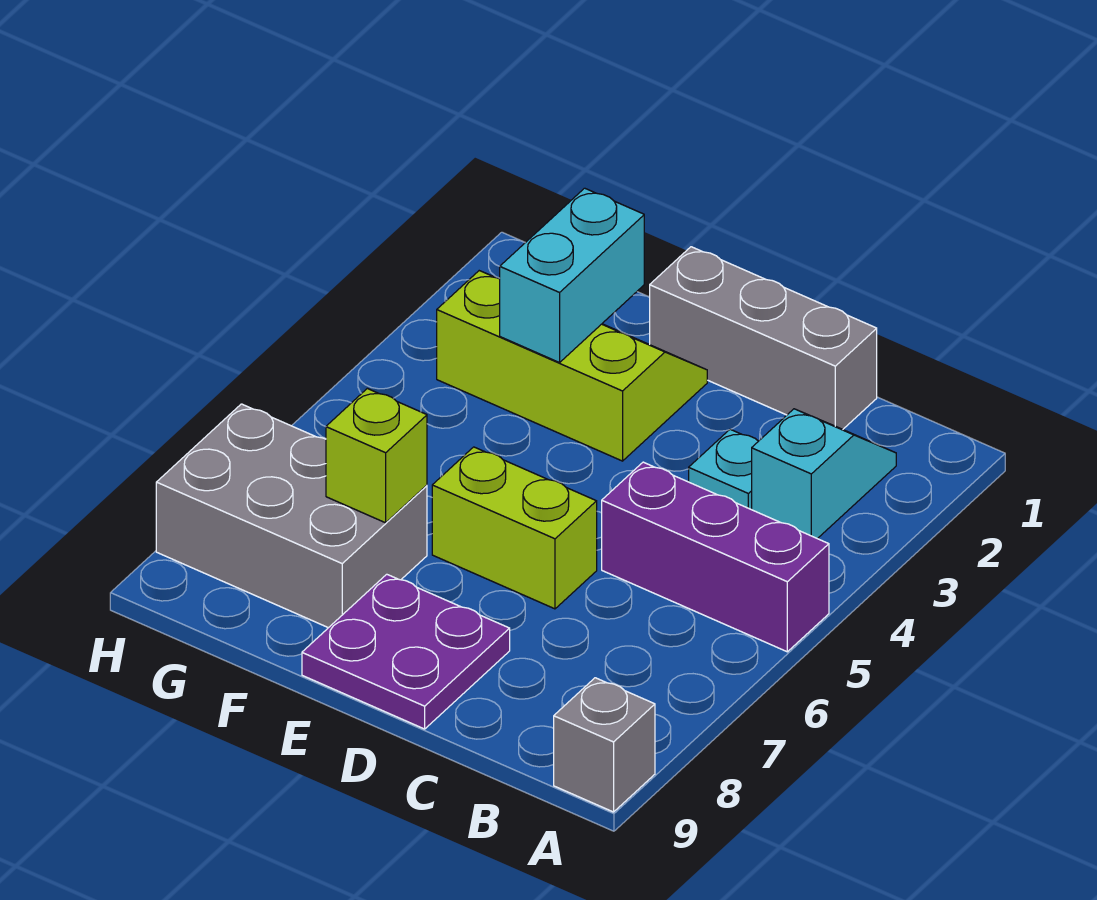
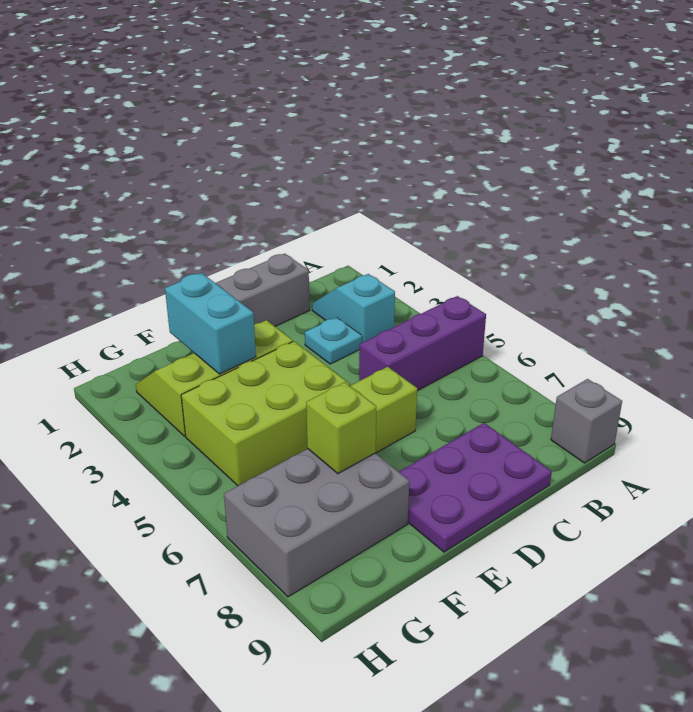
purple 2x2 plate [302,574,510,729] -> purple 2x3 plate [399,423,552,552]
none -> lime 2x3 brick [181,341,350,486]

